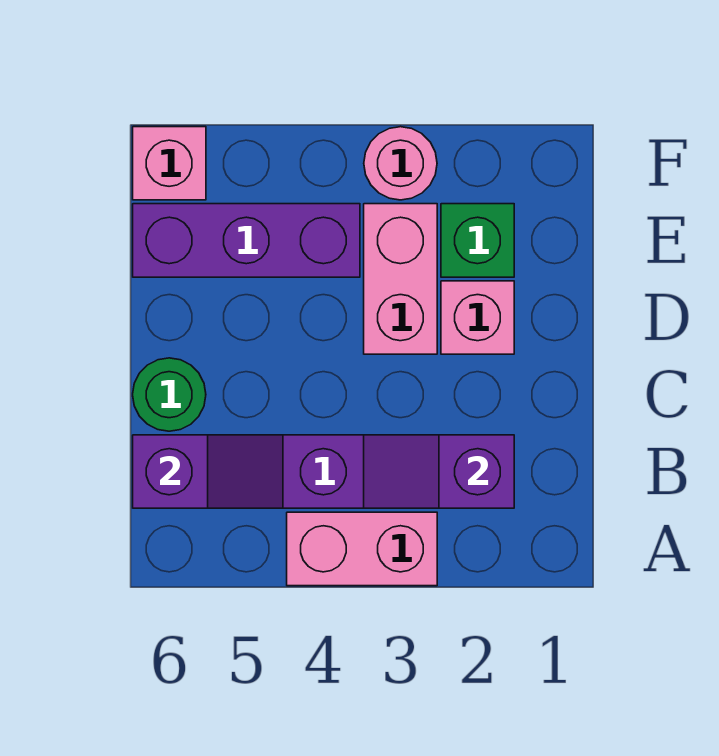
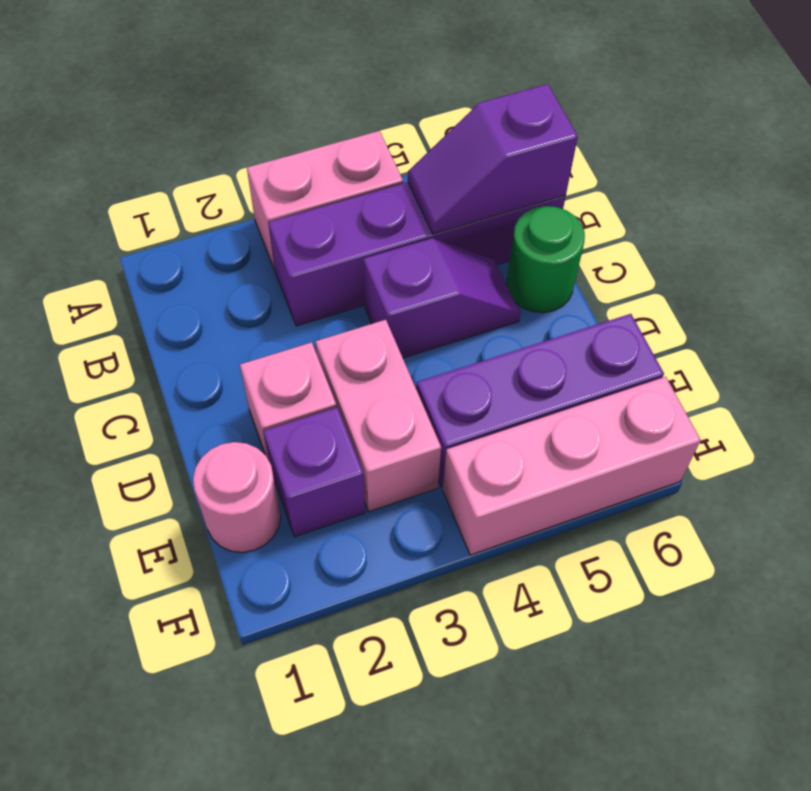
purple 1x2 slope [364,435,514,508] -> purple 1x2 slope moved to [363,238,521,358]
green 1x1 brick [441,204,514,277] -> purple 1x1 brick [263,408,365,537]
pink 1x1 round brick [364,127,437,200] -> pink 1x1 round brick moved to [193,442,281,553]
pink 1x1 brick [133,127,206,200] -> pink 1x3 brick [443,377,701,555]

